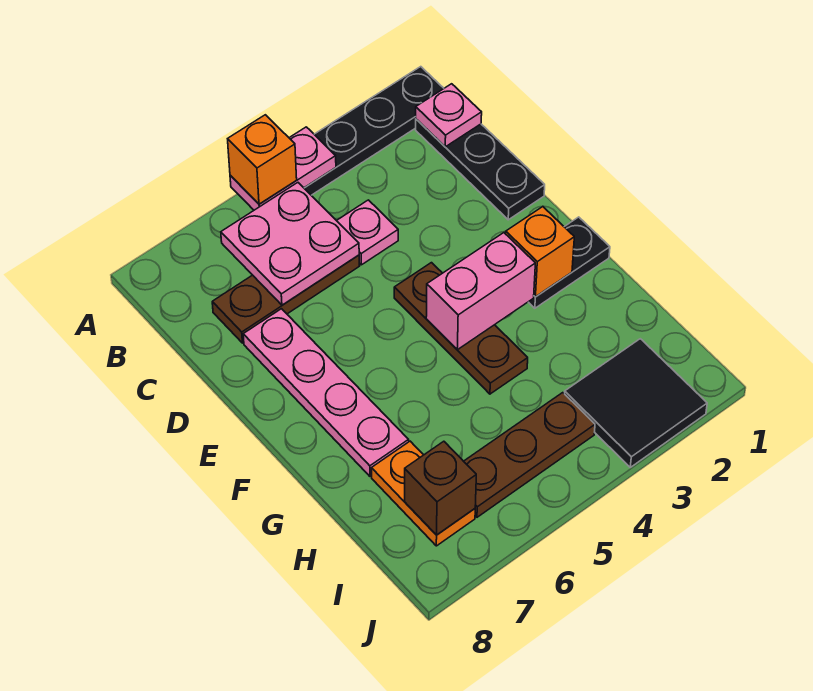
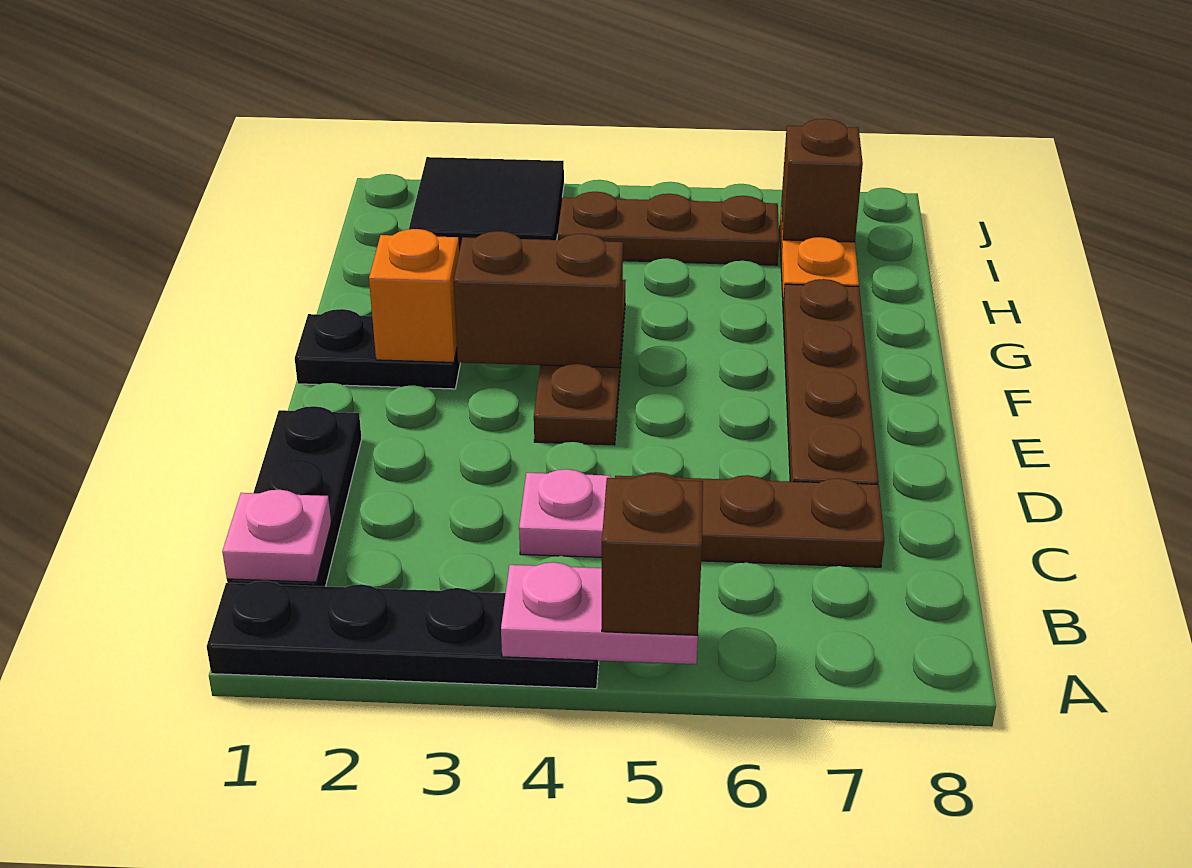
orange 1x1 brick [228,115,297,204] -> brown 1x1 brick [602,474,703,635]
pink 2x2 plate [221,183,359,305] -> none
pink 1x4 plate [243,309,409,476] -> brown 1x4 plate [783,279,879,485]
pink 1x2 brick [426,233,535,350] -> brown 1x2 brick [454,231,623,368]

